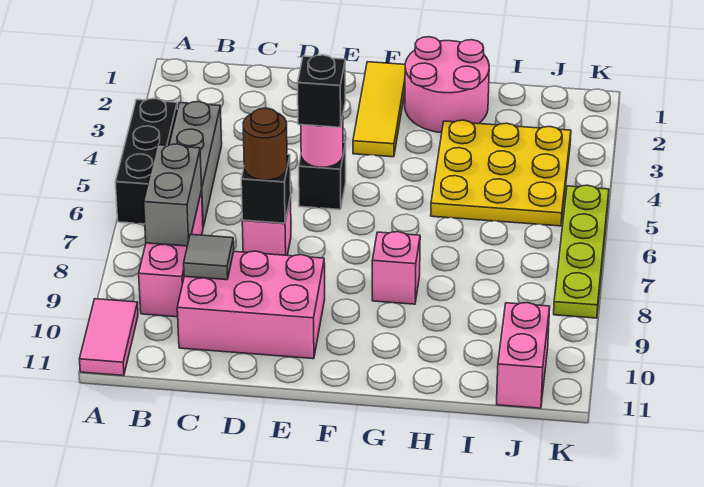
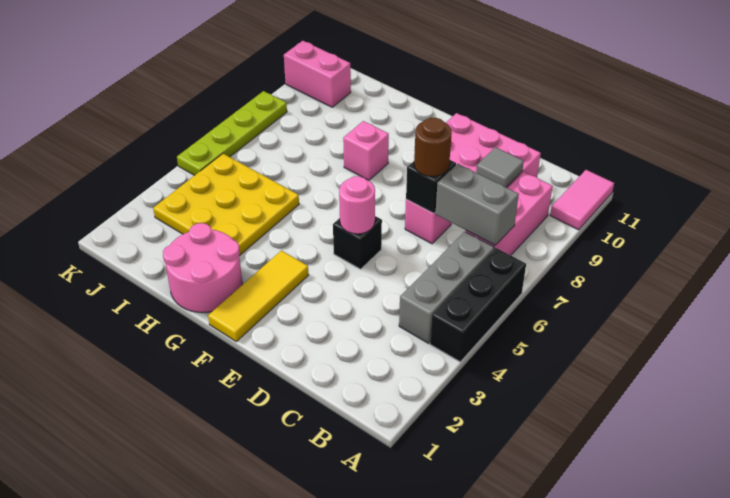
grey 1x2 brick [144,144,202,246] -> grey 1x2 brick turned to [435,164,519,245]
black 1x1 brick [298,55,345,127] -> none
pink 1x2 brick [496,303,550,408] -> pink 1x2 brick turned to [284,41,351,107]

